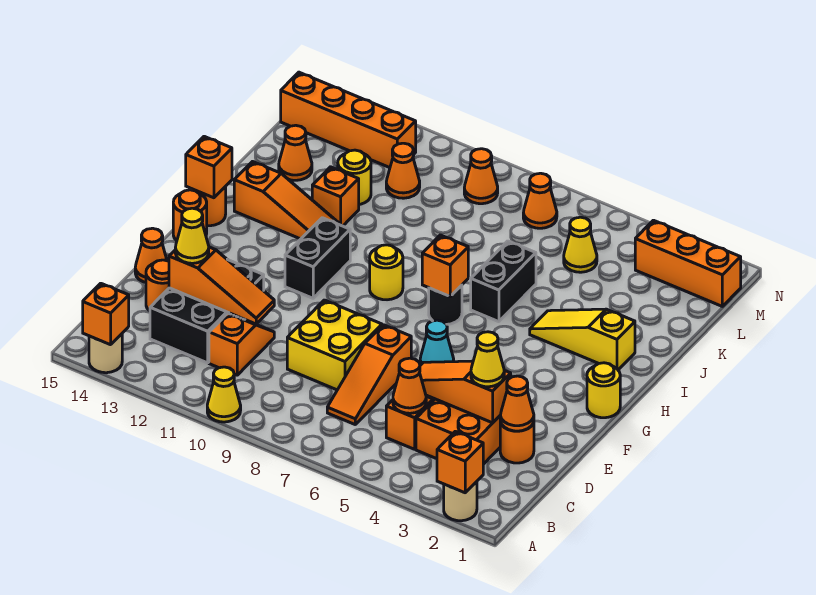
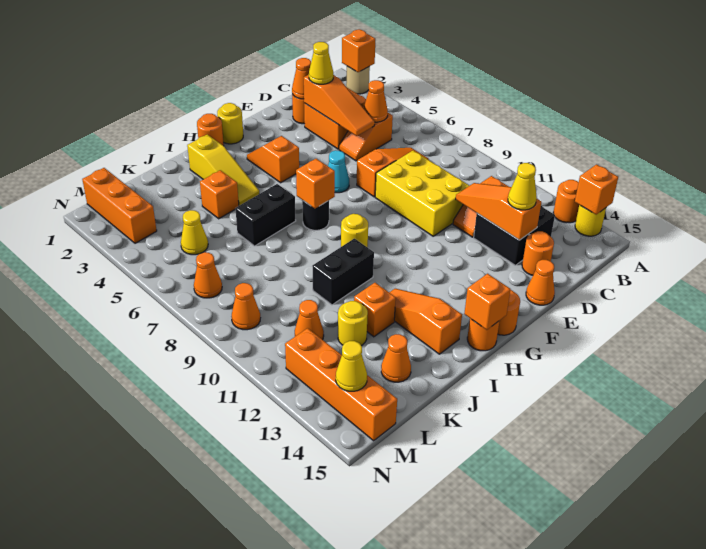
yellow 1x1 cone [207,367,241,422] -> yellow 1x1 cone moved to [336,341,367,391]
none -> orange 1x1 round brick [553,180,579,223]
tan 1x1 round brick [89,334,122,373] -> yellow 1x1 round brick [575,205,606,236]
black 2x3 brick [150,260,264,363] -> black 2x2 brick [474,206,555,265]
yellow 2x2 brick [287,300,382,390] -> yellow 2x3 brick [375,151,469,236]
none -> orange 1x2 slope [247,136,299,183]
black 1x2 brick [285,218,350,298] -> black 1x2 brick moved to [313,239,374,305]
none -> orange 1x1 round brick [197,114,224,146]
none -> orange 1x1 brick [200,170,239,219]

